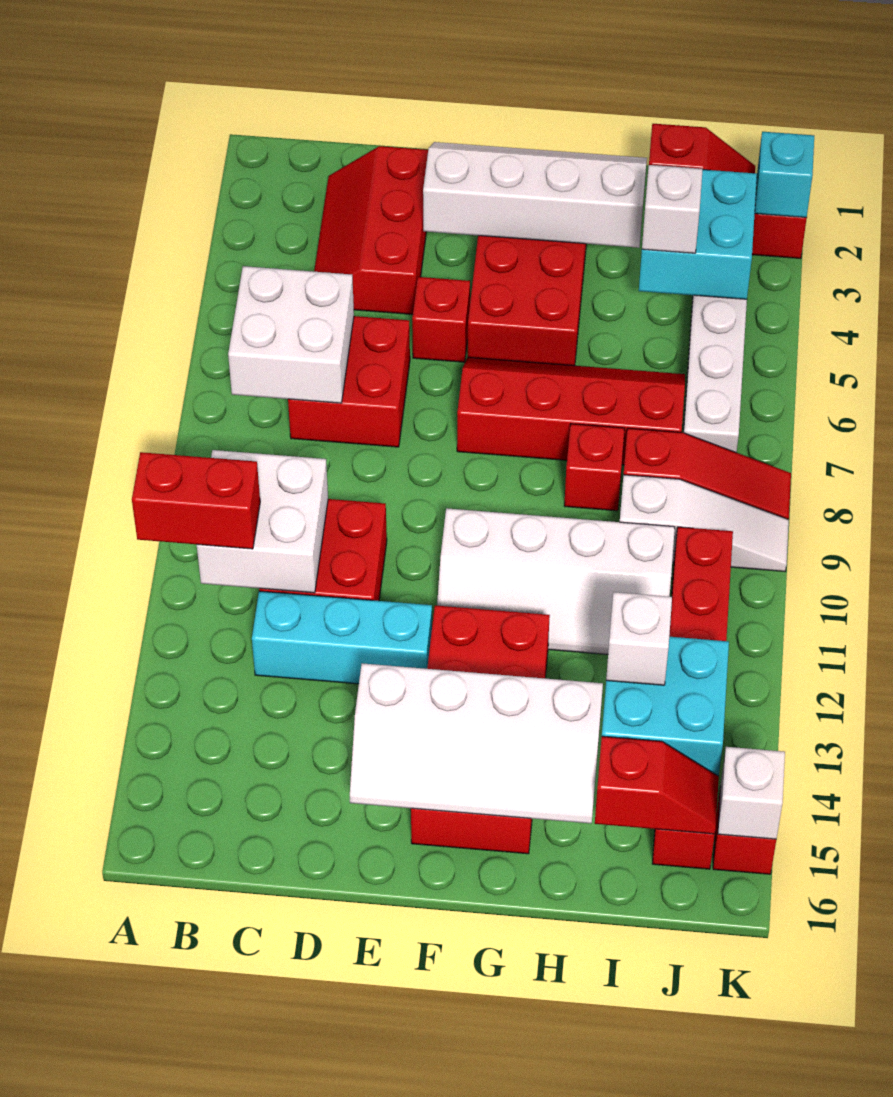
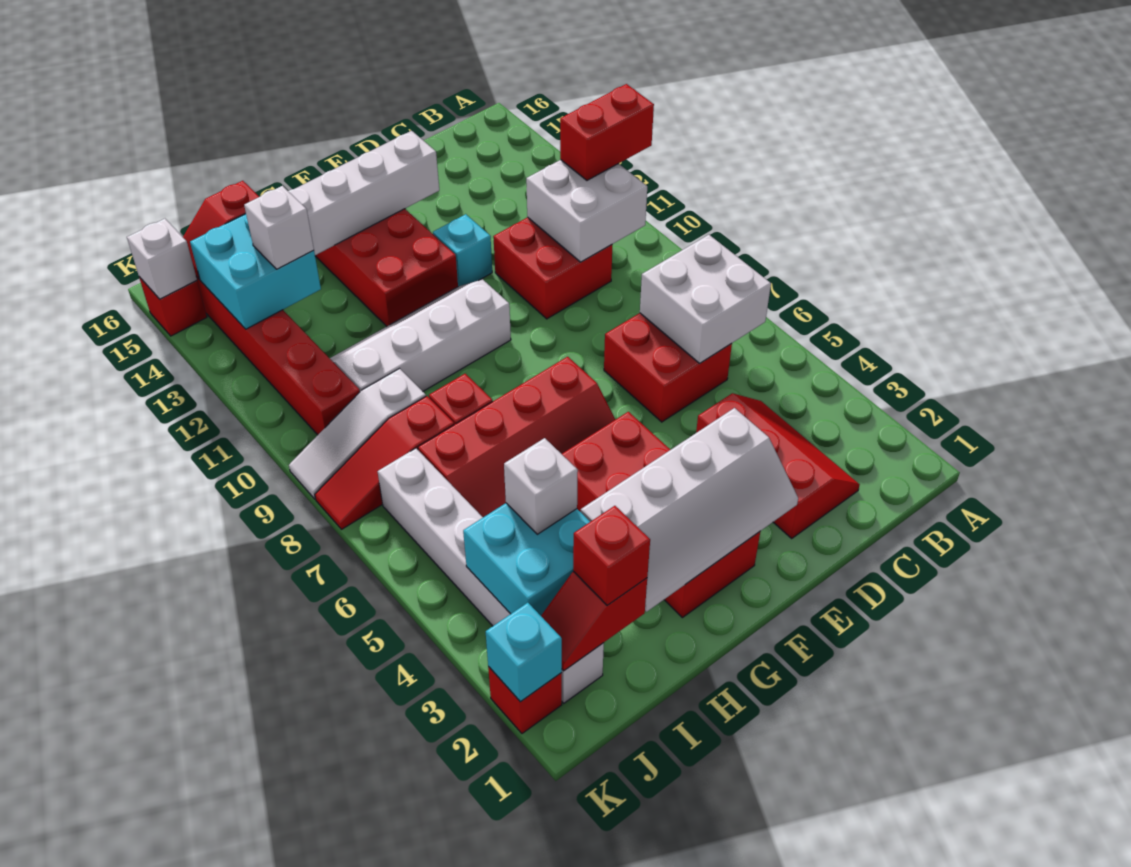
cyan 1x3 brick [252,591,432,684] -> cyan 1x1 brick [433,214,492,287]
red 1x1 brick [412,277,470,362] -> red 1x1 brick moved to [573,506,650,605]

